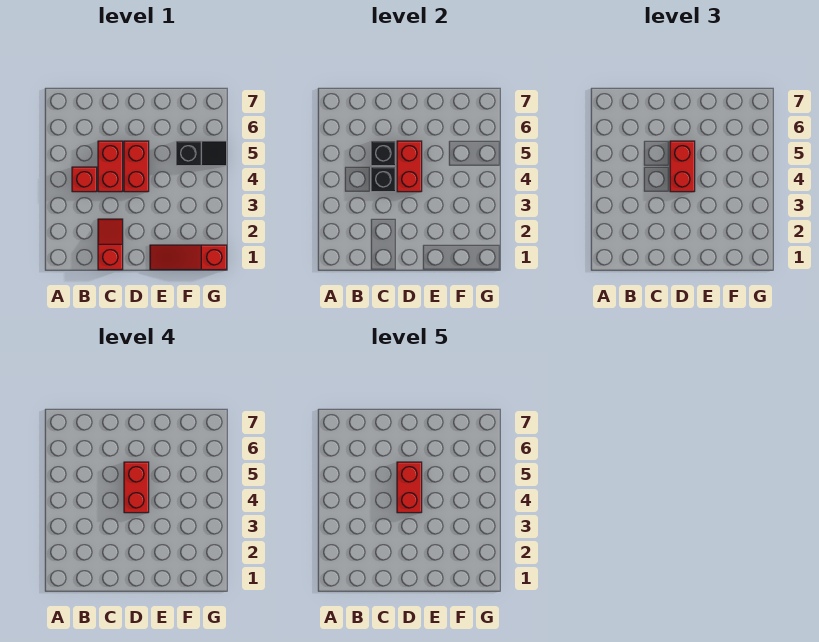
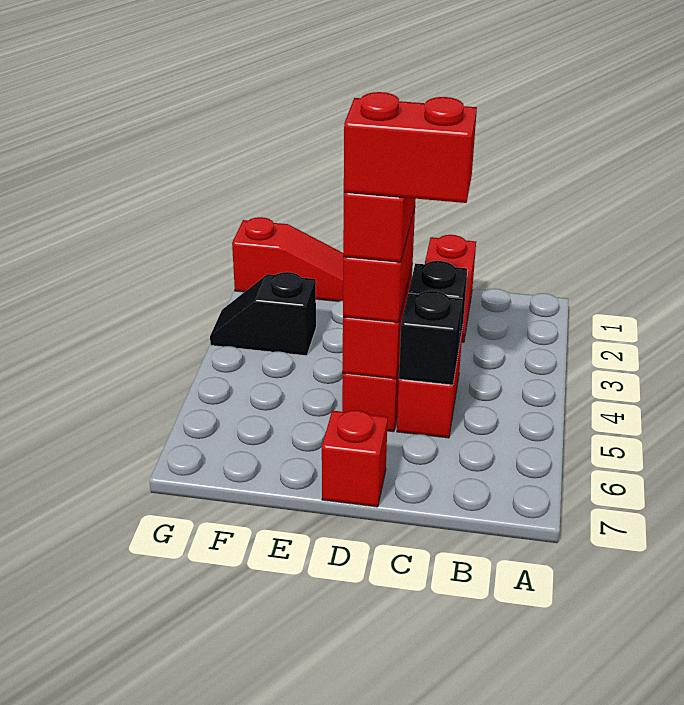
red 1x1 brick [72,167,97,192] -> red 1x1 brick moved to [322,410,388,507]
red 1x2 brick [397,462,422,513] -> red 1x2 brick turned to [344,92,477,203]
black 1x2 slope [176,141,227,166] -> black 1x2 slope moved to [210,272,316,356]

